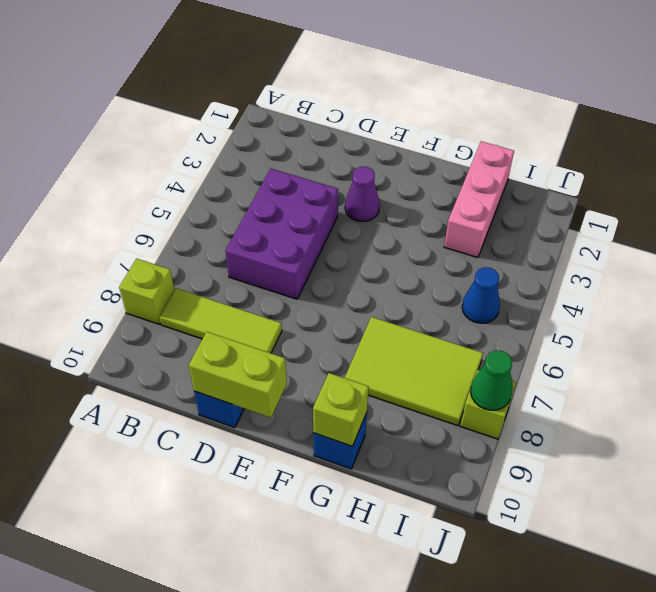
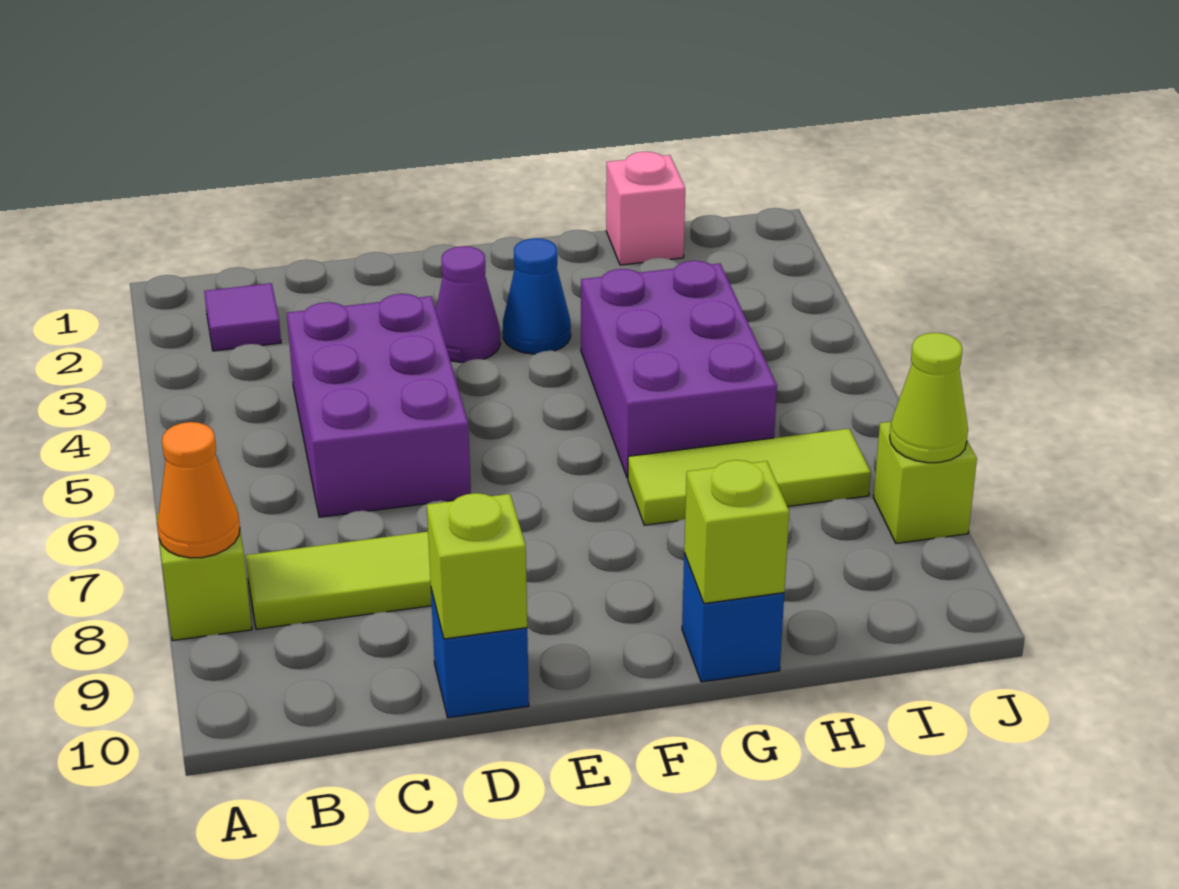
none -> orange 1x1 cone [157,422,240,558]
none -> purple 1x1 tile [204,283,281,351]
lime 1x2 brick [189,332,287,418] -> lime 1x1 brick [427,493,527,639]
none -> purple 2x3 brick [581,261,777,478]
lime 2x3 tile [345,317,483,426] -> lime 1x3 tile [628,429,871,525]
pink 1x3 brick [444,141,514,258] -> pink 1x1 brick [606,152,685,265]
blue 1x1 cone [462,267,500,323] -> blue 1x1 cone moved to [503,238,571,354]
green 1x1 cone [471,350,513,410] -> lime 1x1 cone [890,333,968,463]

